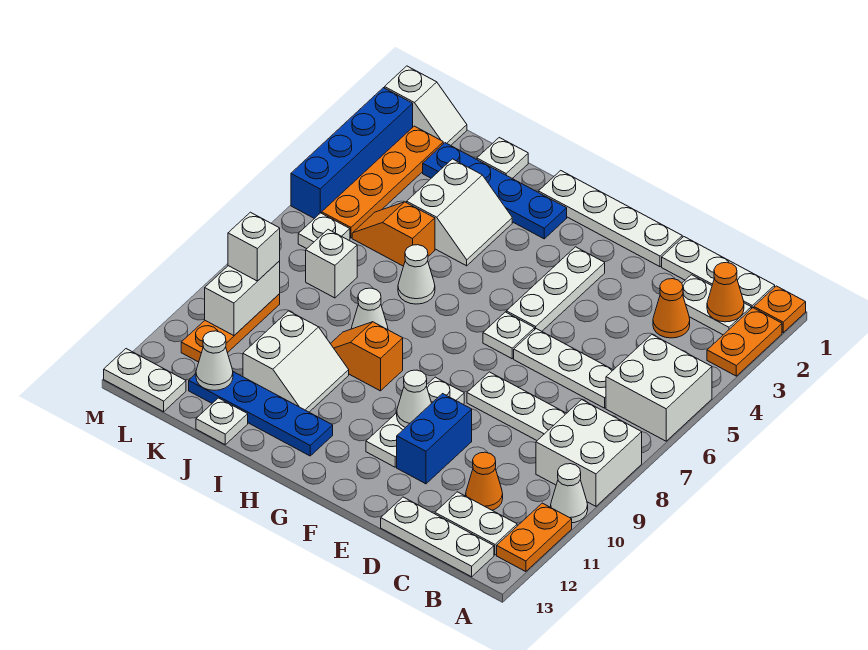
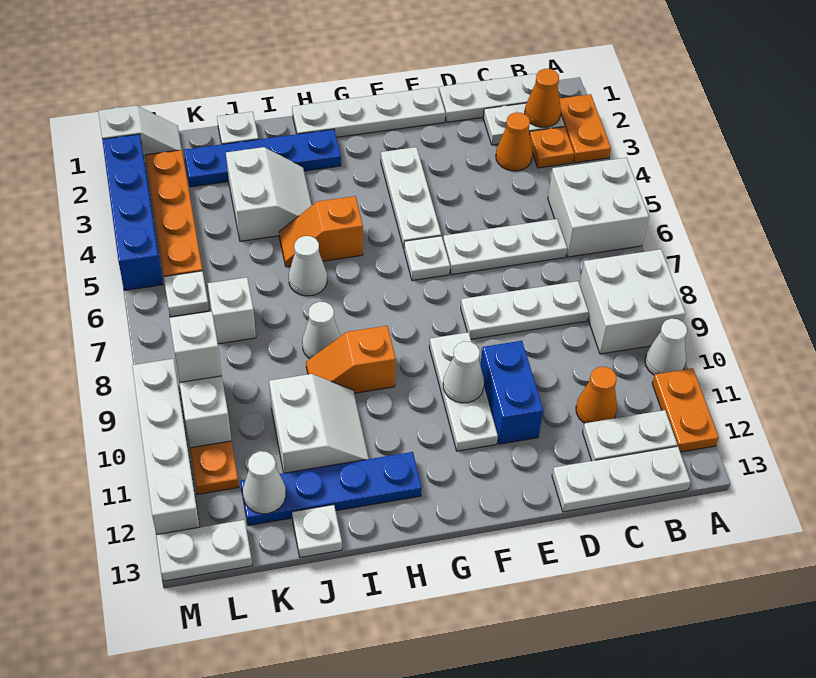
orange 1x1 plate [754,286,806,333] -> orange 1x1 plate moved to [529,127,574,168]
orange 1x2 slope [352,202,435,266] -> orange 1x2 slope moved to [279,196,363,267]
none -> white 1x4 brick [132,359,200,535]

